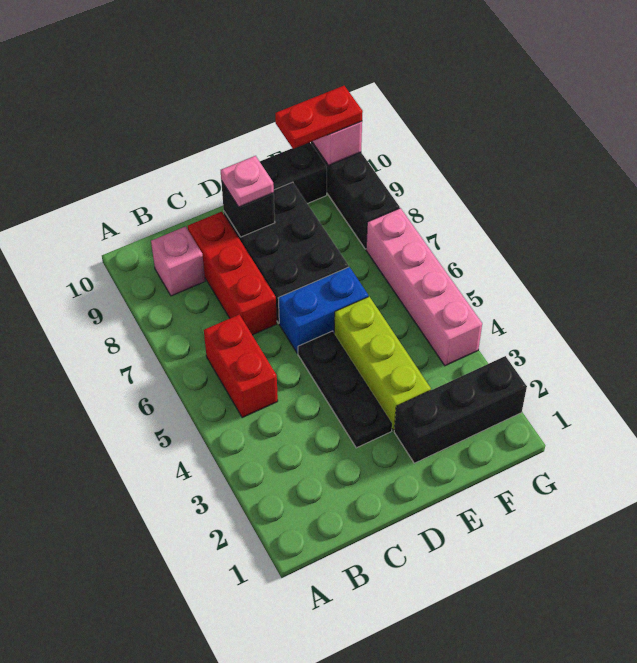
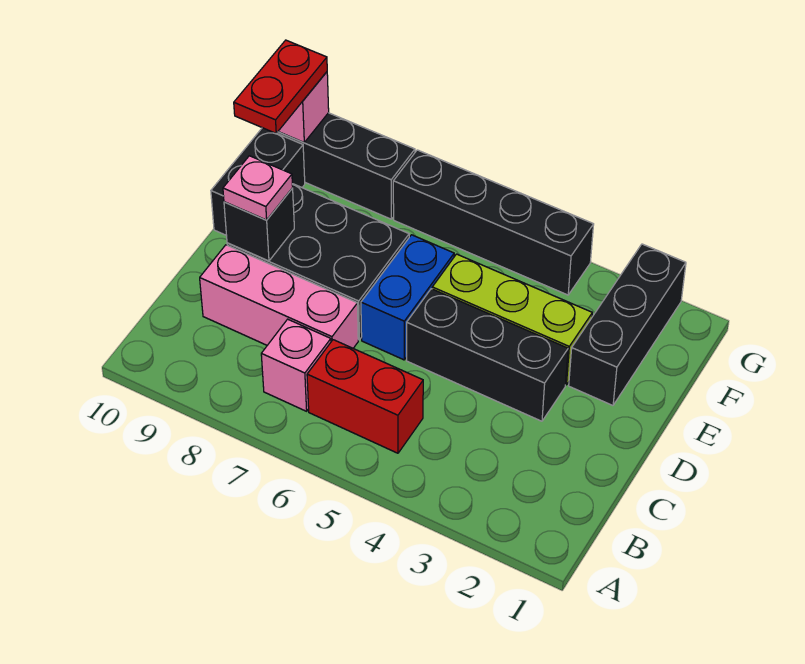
pink 1x1 brick [151,226,205,296] -> pink 1x1 brick moved to [261,319,331,411]
red 1x3 brick [188,212,277,335] -> pink 1x3 brick [200,245,358,348]
black 1x3 plate [298,331,392,448] -> black 1x3 brick [407,289,568,421]
pink 1x4 brick [366,208,482,366] -> black 1x4 brick [393,150,594,295]

